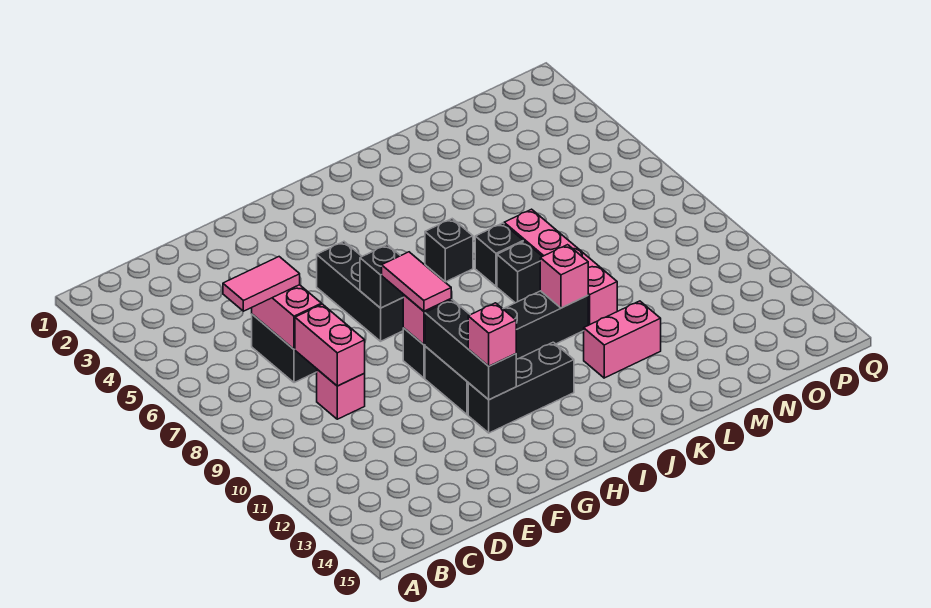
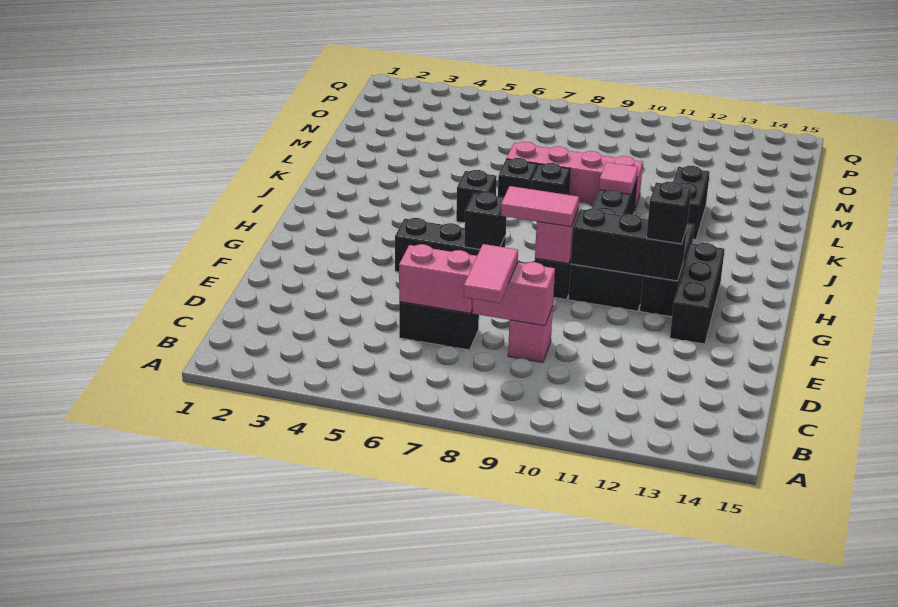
pink 1x2 tile [223,257,300,311] -> pink 1x2 tile moved to [464,244,518,303]
none -> black 1x3 brick [670,243,725,344]
pink 1x1 brick [468,303,516,366] -> black 1x1 brick [646,182,691,244]
pink 1x1 brick [540,245,588,308] -> pink 1x1 tile [599,162,638,194]
pink 1x2 brick [584,301,661,378] -> black 1x2 brick [673,166,710,240]

